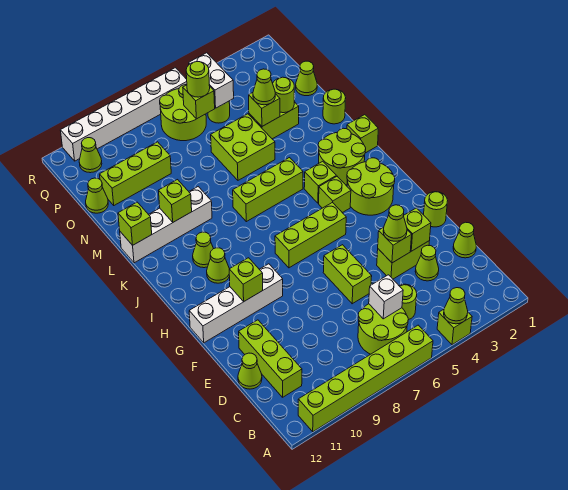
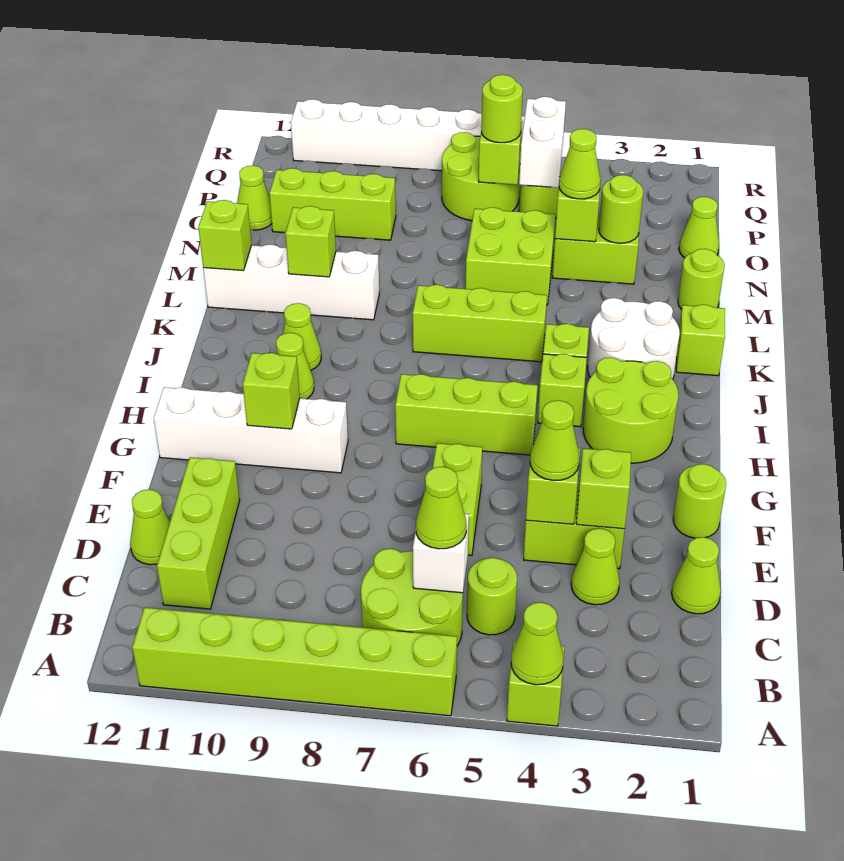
lime 2x2 round brick [318,128,366,185] -> white 2x2 round brick [588,298,680,379]
lime 1x1 cone [79,138,102,173] -> lime 1x1 cone moved to [416,467,466,549]

